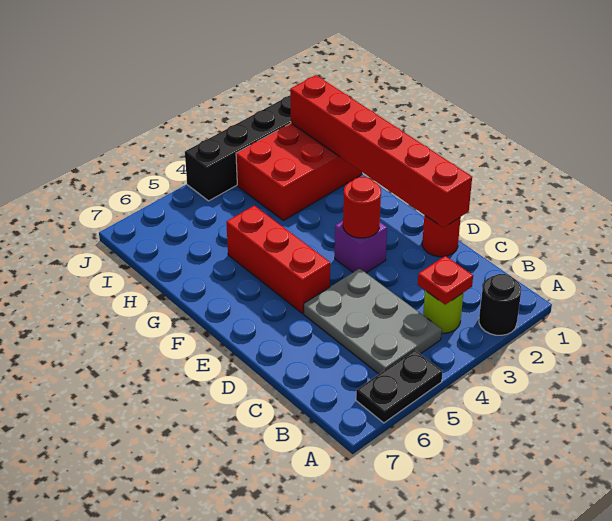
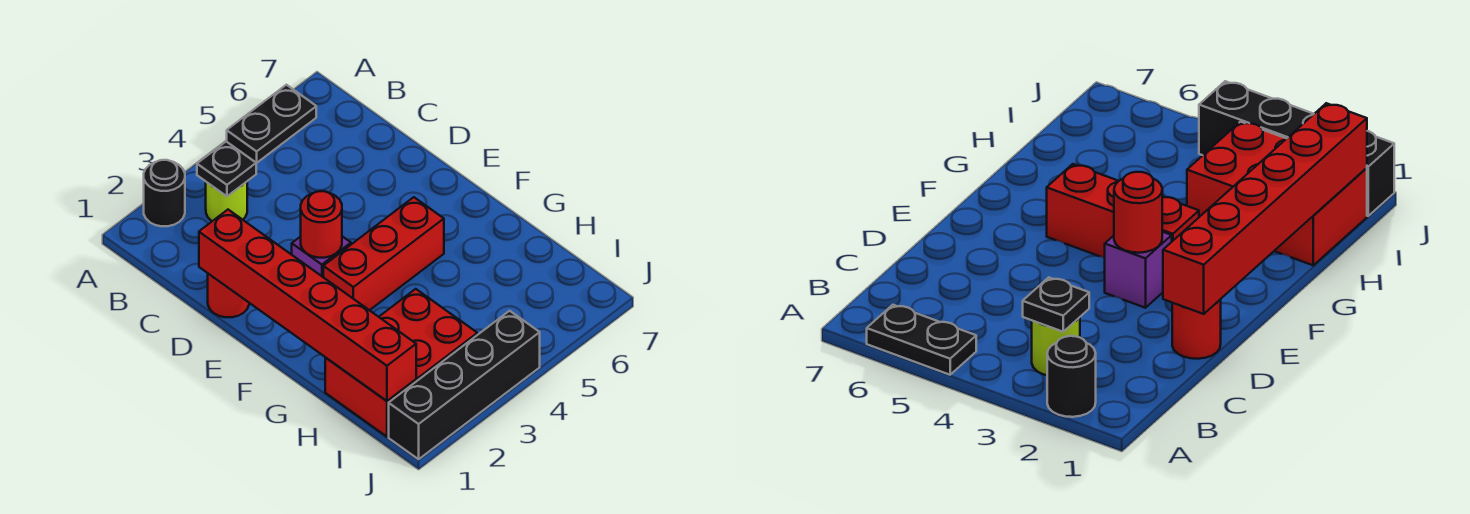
red 1x1 plate [418,256,473,305] -> black 1x1 plate [197,142,256,196]
grey 2x3 plate [304,268,442,374] -> none
red 1x3 brick [226,206,330,313] -> red 1x3 brick turned to [323,197,444,310]

